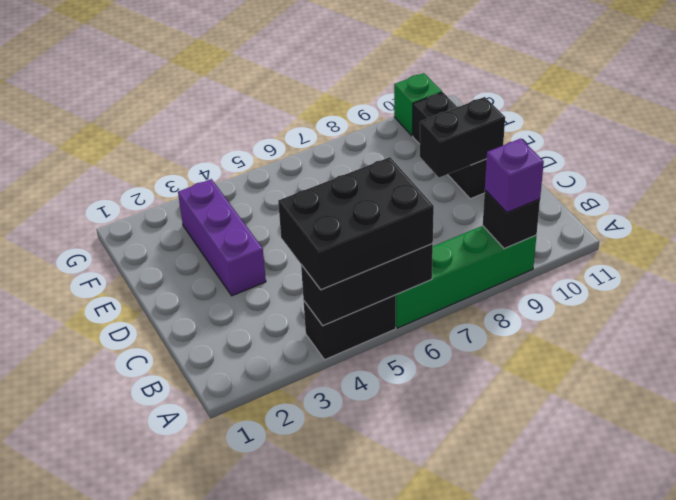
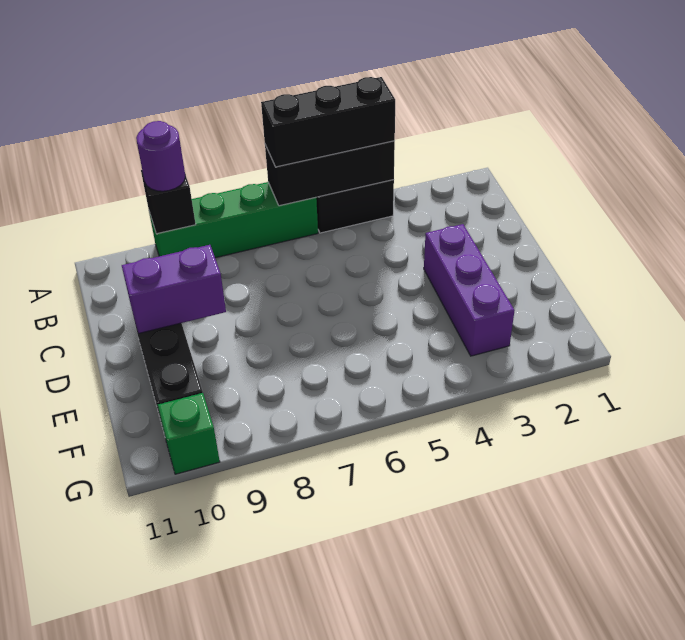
black 2x3 brick [278,157,434,290] -> black 1x3 brick [261,77,395,167]
purple 1x1 brick [485,139,544,212] -> purple 1x1 round brick [136,121,185,191]
black 1x2 brick [420,97,505,178] -> purple 1x2 brick [122,245,226,333]

